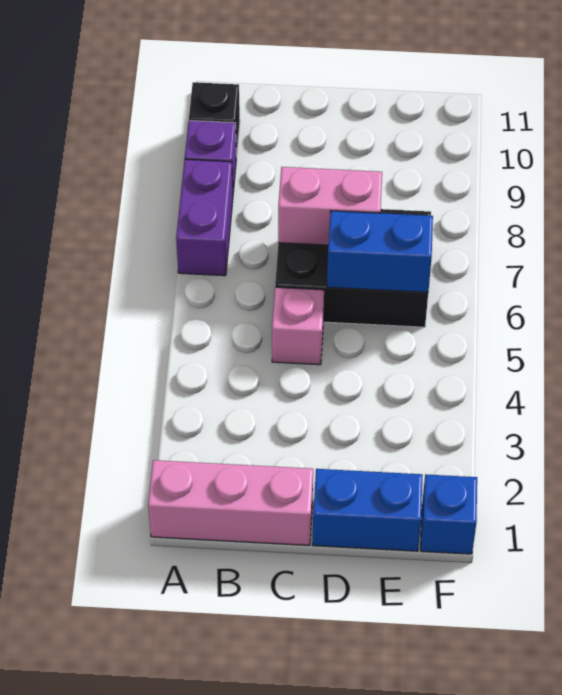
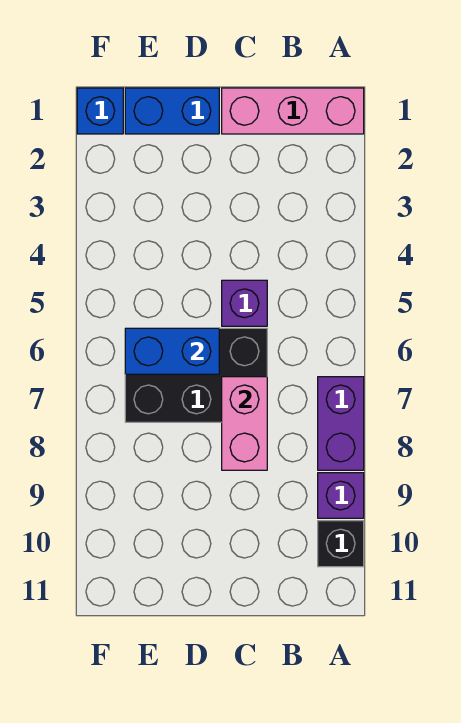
pink 1x1 brick [272,287,324,365] -> purple 1x1 brick [222,280,267,326]
pink 1x2 brick [278,167,382,245] -> pink 1x2 brick turned to [222,377,267,470]

